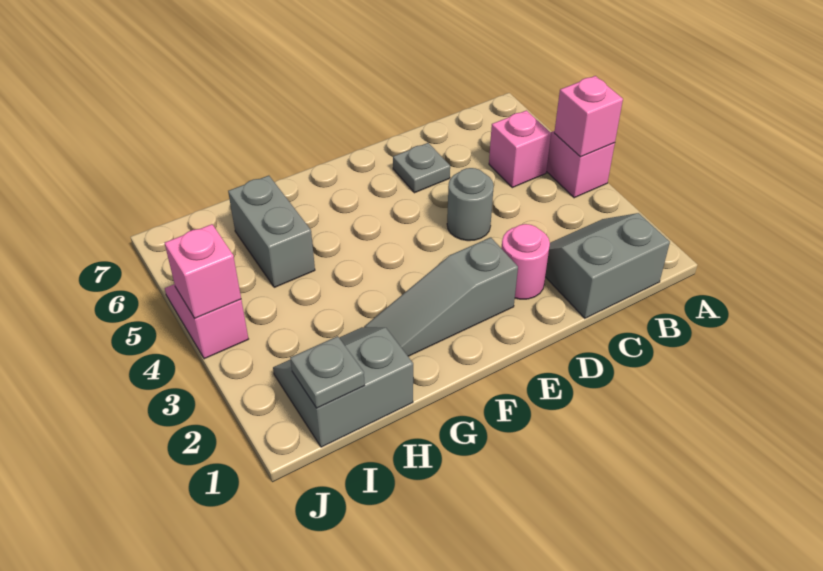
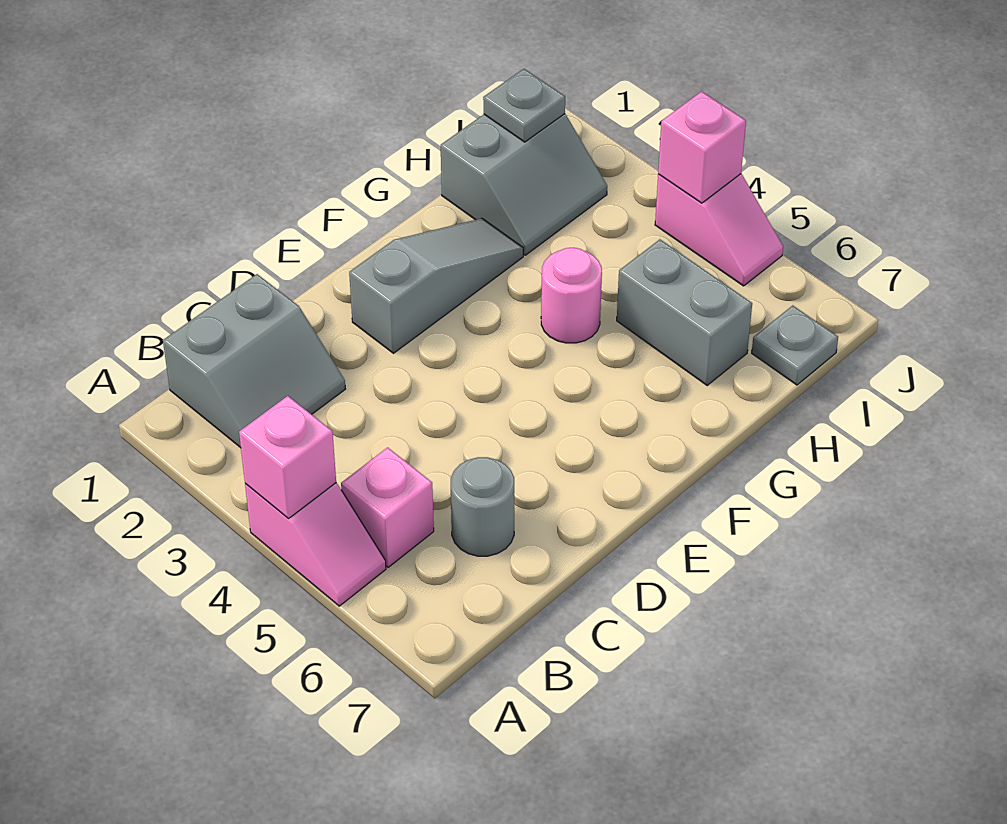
pink 1x1 round brick [501,224,550,299] -> pink 1x1 round brick moved to [541,248,602,343]
grey 1x1 round brick [447,168,494,241] -> grey 1x1 round brick moved to [451,457,514,556]
grey 1x1 plate [393,143,450,193] -> grey 1x1 plate moved to [752,305,838,385]

